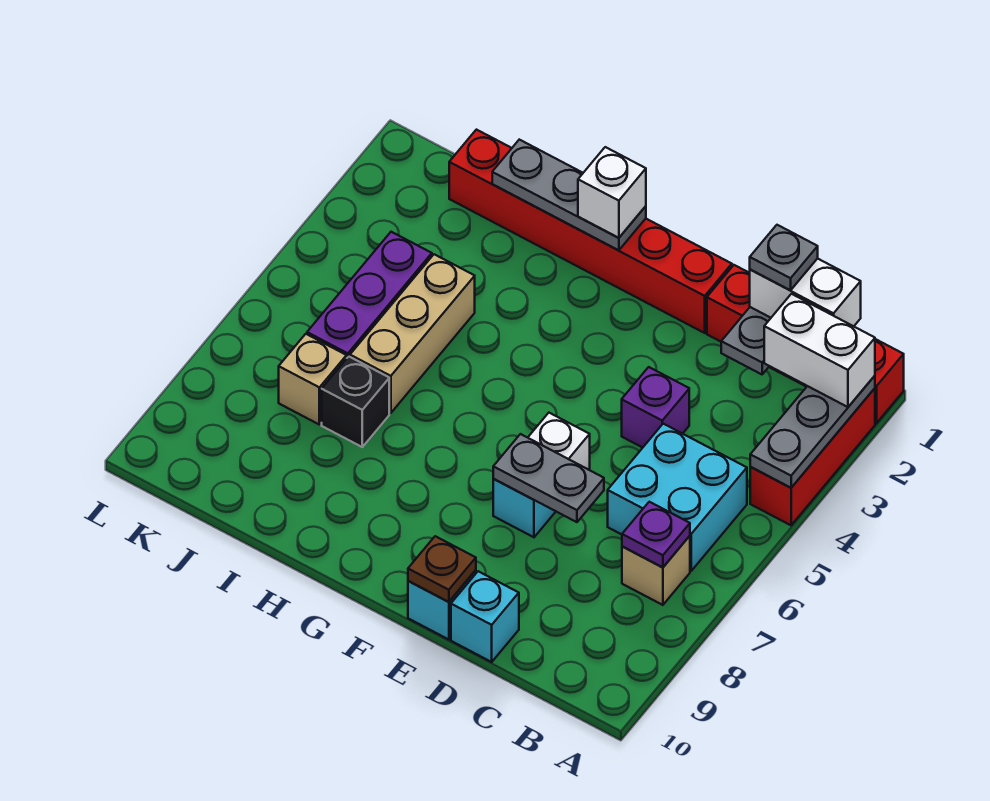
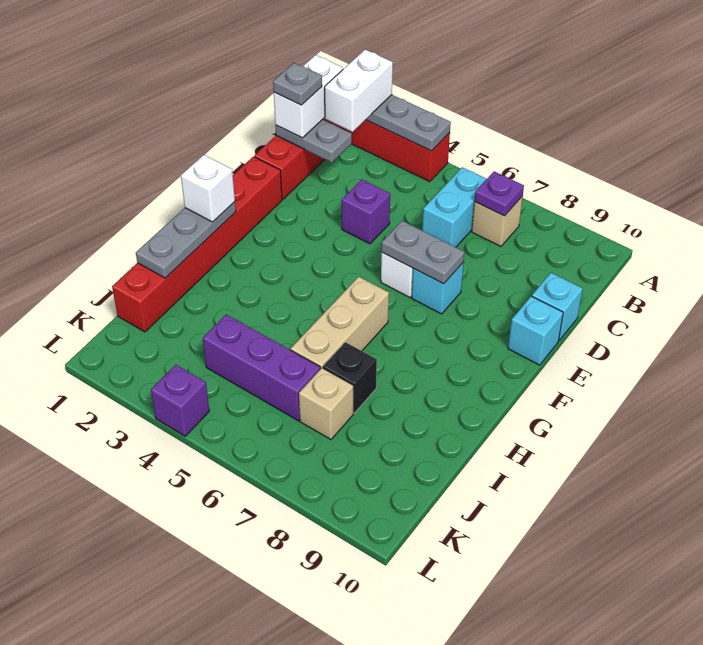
cyan 2x2 brick [608,424,747,571] -> cyan 1x2 brick [422,167,486,247]
grey 1x2 plate [493,434,604,522] -> grey 1x2 plate turned to [382,221,464,284]
brown 1x1 plate [408,536,476,602] -> none
tan 1x3 brick [350,254,475,413] -> tan 1x3 brick turned to [291,277,389,369]
none -> purple 1x1 brick [151,365,209,436]

